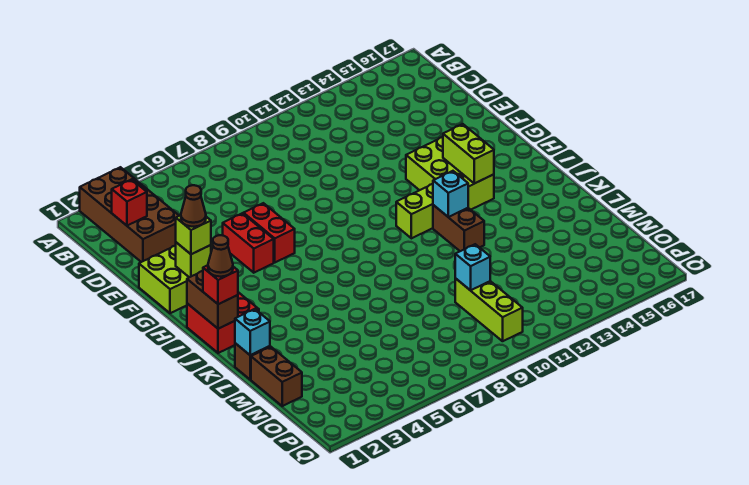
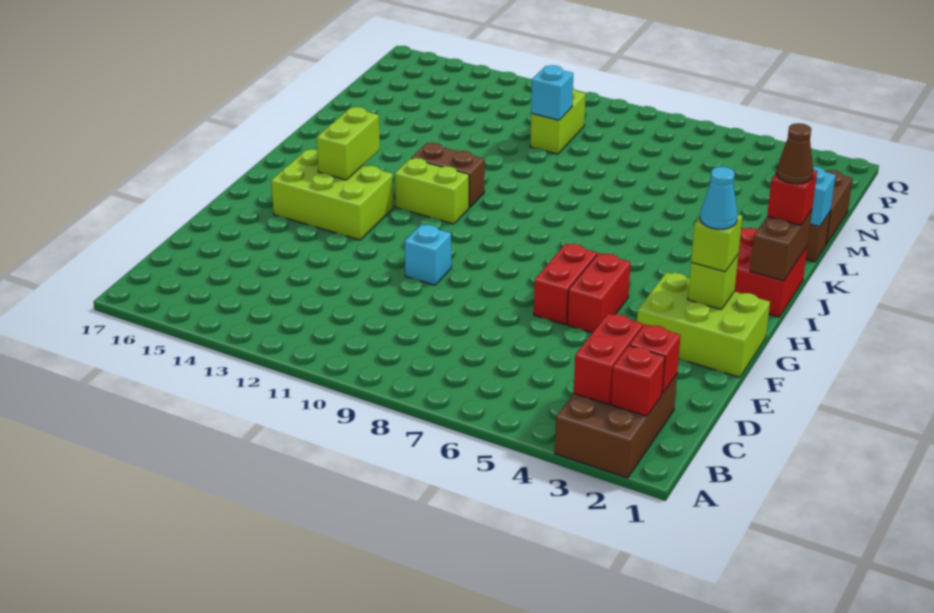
brown 2x4 brick [80,167,179,262] -> brown 2x3 brick [555,374,677,478]
none -> red 1x1 brick [611,346,665,416]
none -> red 1x2 brick [574,313,643,404]
brown 1x1 cone [181,185,206,227] -> cyan 1x1 cone [700,167,738,229]
lime 2x3 brick [406,137,494,210] -> lime 2x3 brick turned to [271,149,394,240]
brown 1x2 brick [433,205,484,251] -> brown 1x2 brick turned to [411,143,485,208]
cyan 1x1 brick [433,171,468,217] -> cyan 1x1 brick moved to [405,225,451,285]
lime 1x3 brick [455,278,523,341] -> lime 1x2 brick [530,88,586,154]

